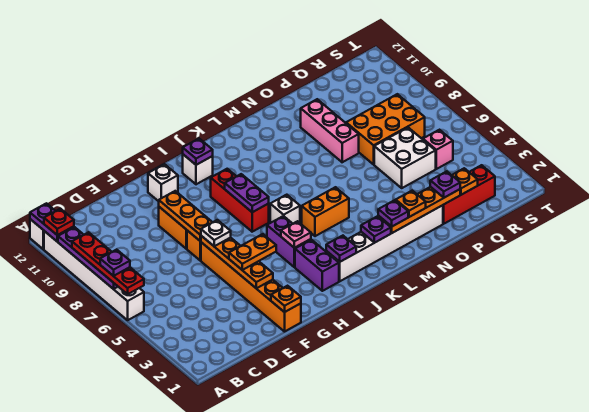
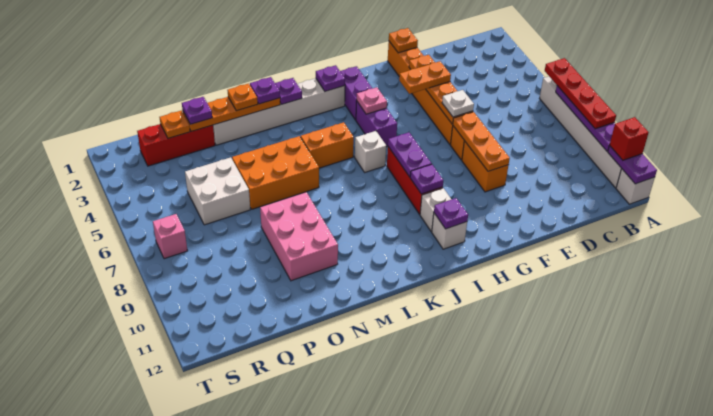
purple 1x1 plate [100,249,130,276] -> purple 1x1 plate moved to [410,164,443,194]
red 1x1 plate [44,209,74,235] -> red 1x1 brick [610,117,649,160]
white 1x1 brick [148,164,178,201] -> white 1x1 brick moved to [420,188,451,232]
pink 1x3 brick [301,99,359,162] -> pink 2x3 brick [260,192,338,281]
orange 2x3 brick [346,94,425,164] -> orange 2x3 brick moved to [232,136,319,209]
pink 1x1 brick [423,130,453,169] -> pink 1x1 brick moved to [153,214,188,259]

